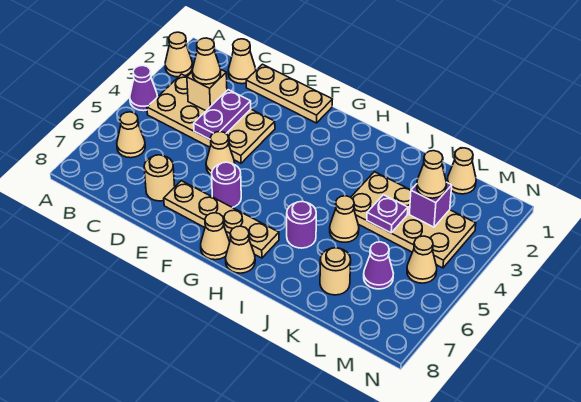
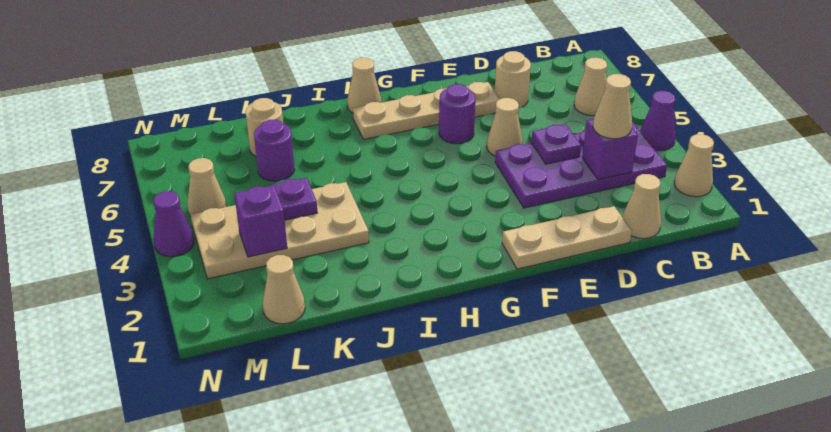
tan 2x4 plate [147,74,275,163] -> purple 2x4 plate [495,122,667,208]
tan 1x1 brick [187,70,227,111] -> purple 1x1 brick [582,119,638,180]
purple 1x2 plate [194,90,251,139] -> purple 1x1 plate [531,124,581,164]
tan 1x1 cone [201,213,230,260] -> none
purple 1x1 round brick [287,201,316,248] -> purple 1x1 round brick moved to [254,120,295,181]
tan 1x1 cone [330,196,359,242] -> none
tan 1x1 cone [417,151,446,198] -> none
purple 1x1 cone [364,242,393,289] -> purple 1x1 cone moved to [153,191,194,257]

